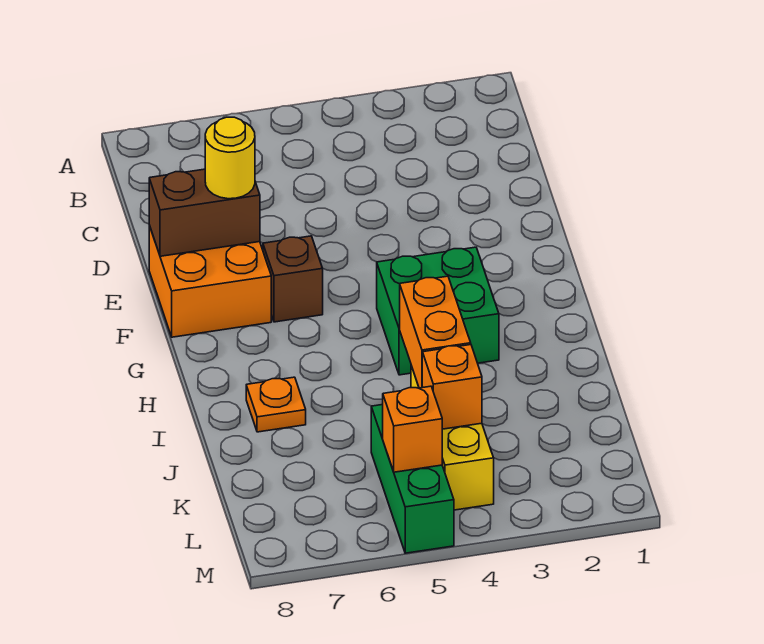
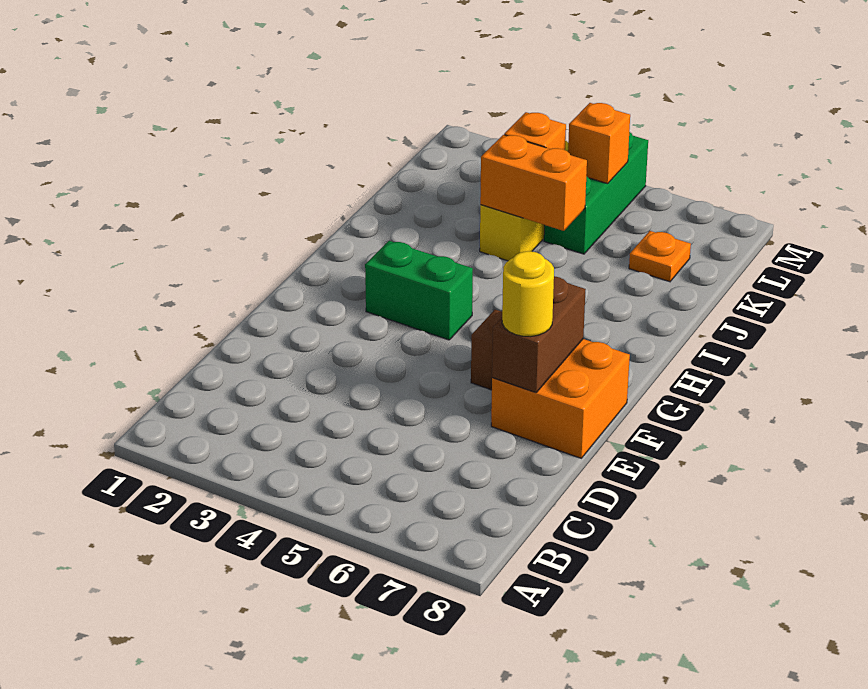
brown 1x2 brick [149,169,260,256] -> brown 1x2 brick turned to [492,276,586,393]
green 2x2 brick [377,247,499,375] -> green 1x2 brick [365,241,473,340]
orange 1x2 brick [400,276,471,388] -> orange 1x2 brick turned to [480,135,587,231]
orange 1x1 plate [246,377,306,432] -> orange 1x1 plate moved to [629,231,691,282]

